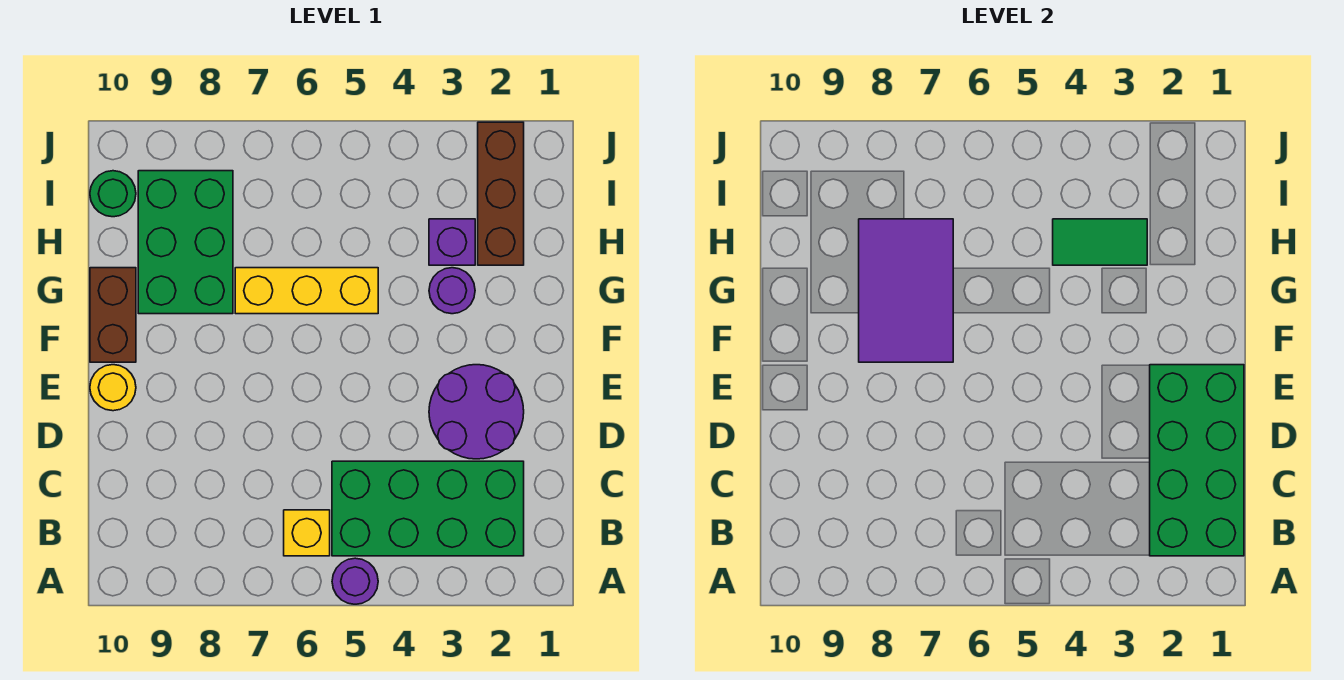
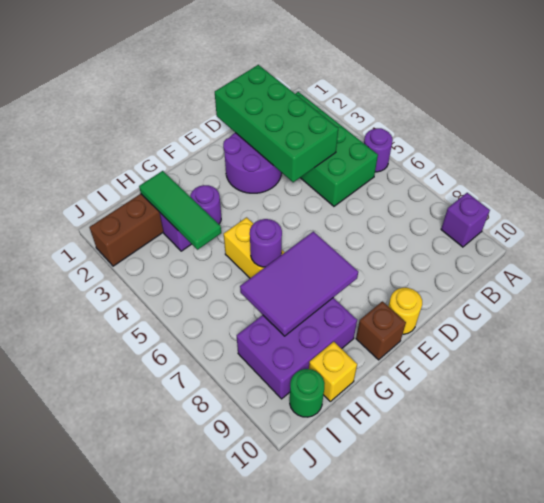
none -> purple 1x1 brick [441,193,490,247]
green 2x4 brick [1150,365,1244,556] -> green 2x4 brick turned to [215,65,338,182]
yellow 1x1 brick [284,510,330,556] -> yellow 1x1 brick moved to [309,342,357,401]
brown 1x2 brick [90,268,136,362] -> brown 1x1 brick [356,301,406,360]
none -> purple 1x1 round brick [250,219,282,267]
green 2x3 brick [138,171,233,314] -> purple 2x3 brick [237,298,357,399]
green 1x2 tile [1053,219,1147,265] -> green 1x3 tile [139,171,221,250]

